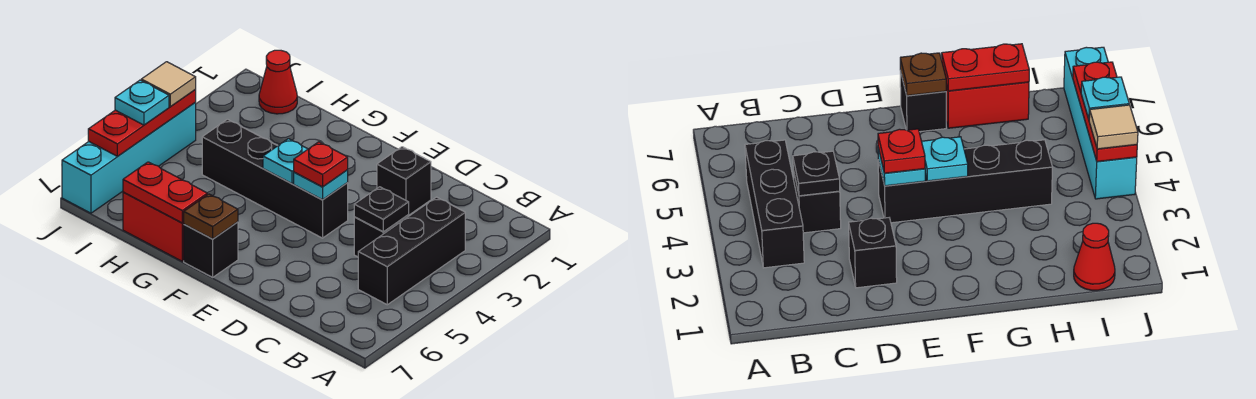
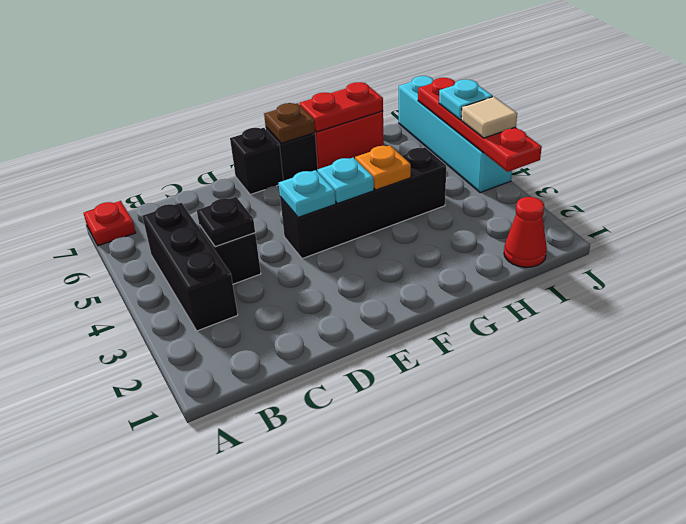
black 1x1 brick [377,147,431,215] -> black 1x1 brick moved to [230,128,283,195]
red 1x1 plate [294,142,348,187] -> red 1x1 plate moved to [83,201,136,246]
none -> orange 1x1 plate [355,145,411,190]
red 1x3 plate [88,90,196,156] -> red 1x4 plate [418,78,542,172]

